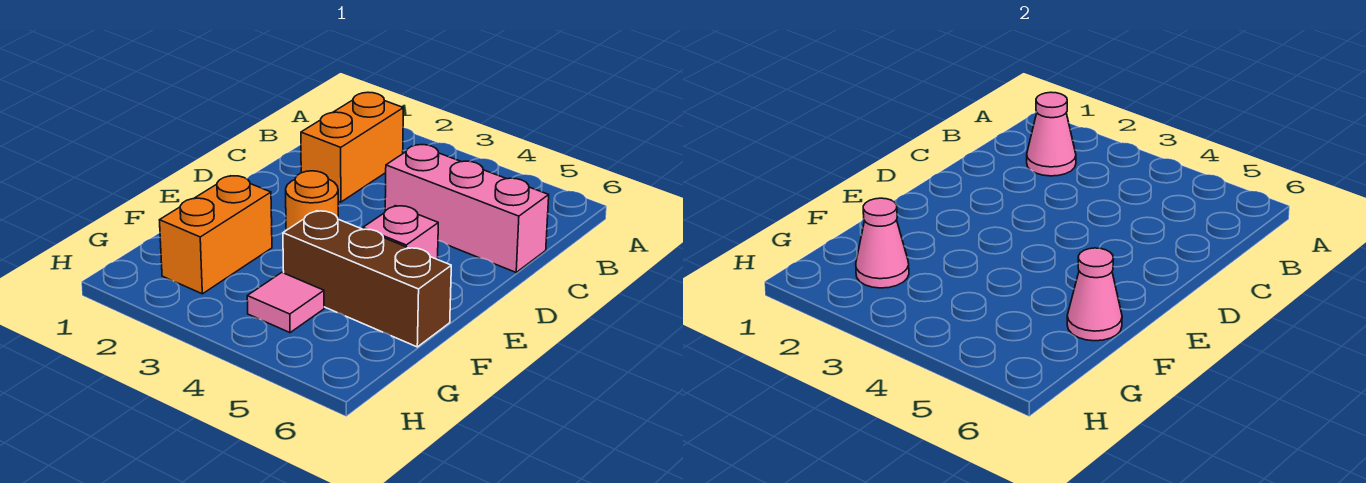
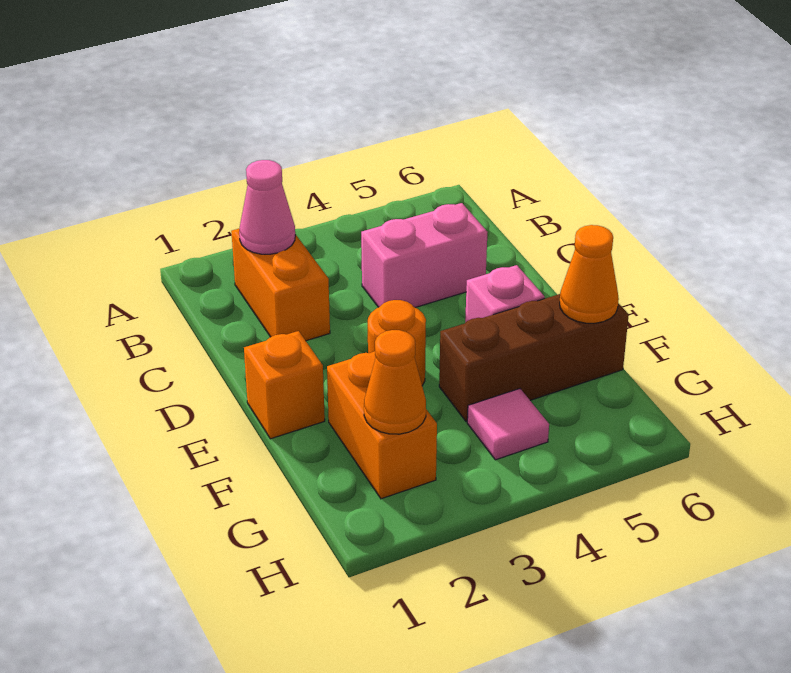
pink 1x3 brick [385,145,549,272] -> pink 1x2 brick [361,203,488,308]
none -> orange 1x1 brick [244,331,325,439]
pink 1x1 cone [1067,248,1122,341] -> orange 1x1 cone [560,225,619,323]
pink 1x1 cone [856,198,909,288] -> orange 1x1 cone [364,330,426,434]

